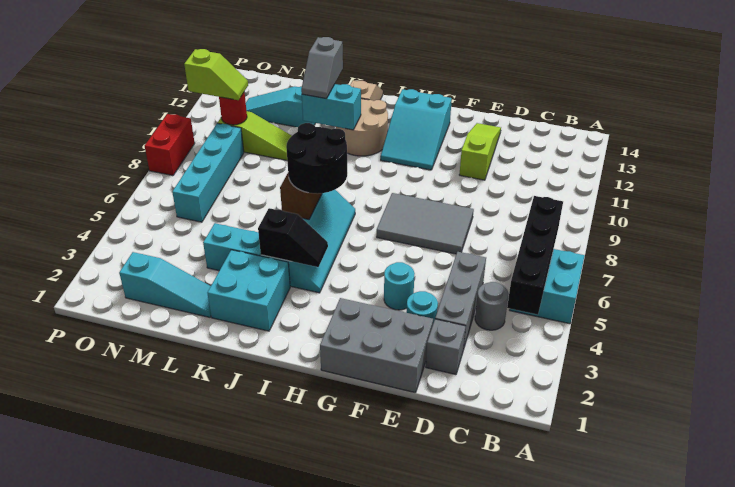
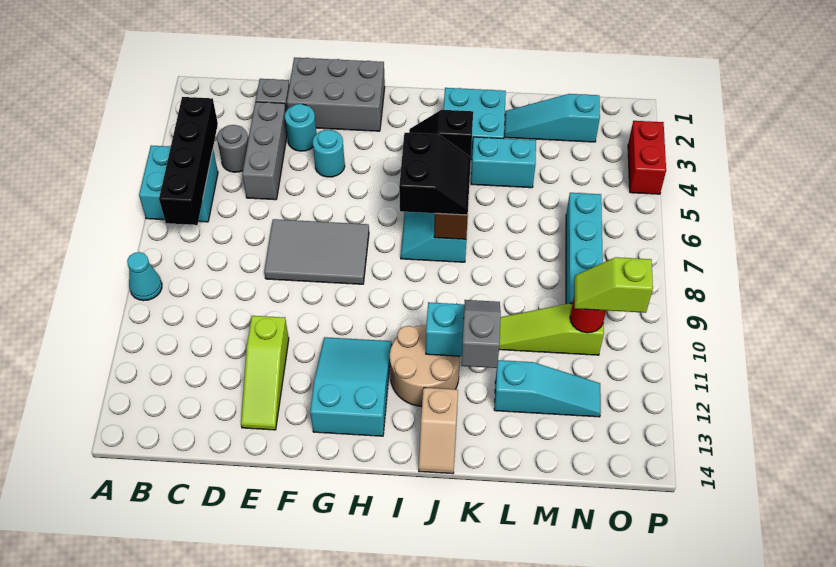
none -> cyan 1x1 cone [127,252,162,301]
black 2x2 round brick [286,123,347,194] -> black 2x2 slope [399,133,471,215]
red 1x2 brick [145,114,195,176] -> red 1x2 brick moved to [628,121,666,194]

